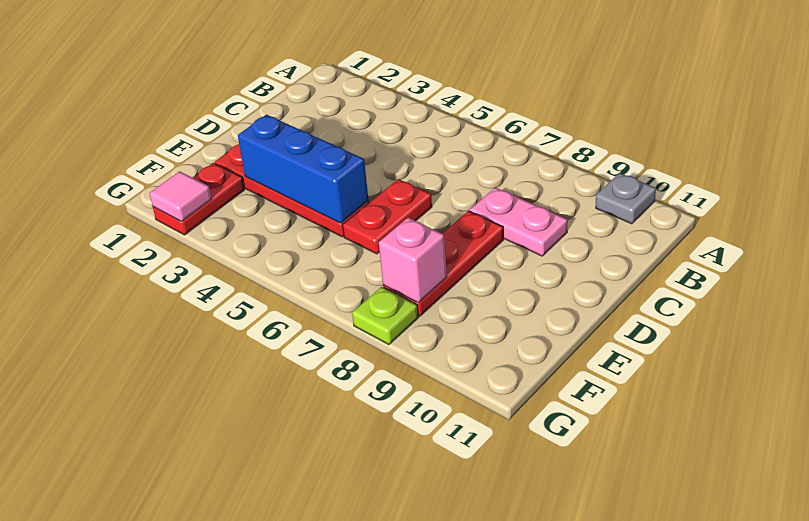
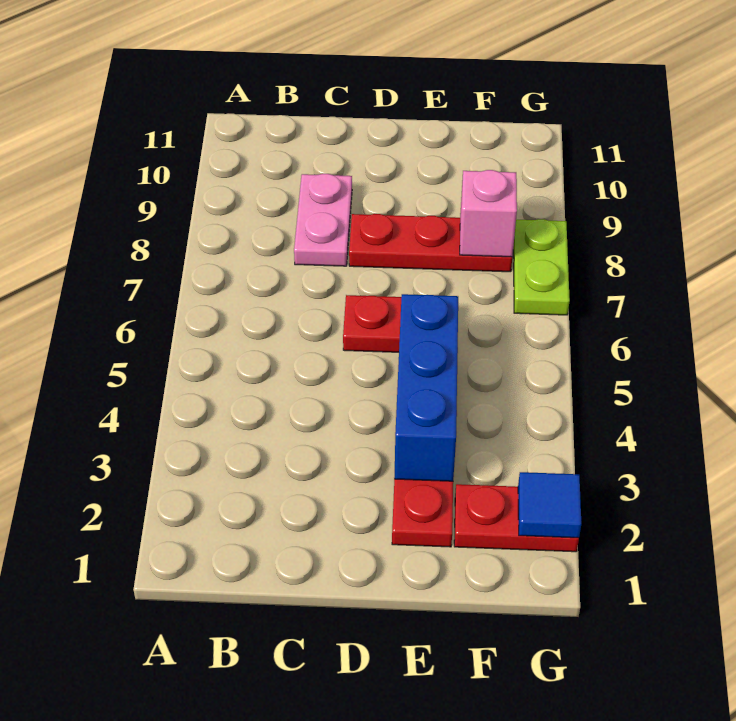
grey 1x1 plate [596,173,656,224] -> none
pink 1x1 tile [149,171,211,221] -> blue 1x1 tile [518,472,581,538]
lime 1x1 plate [352,287,418,345] -> lime 1x2 plate [513,219,570,315]

